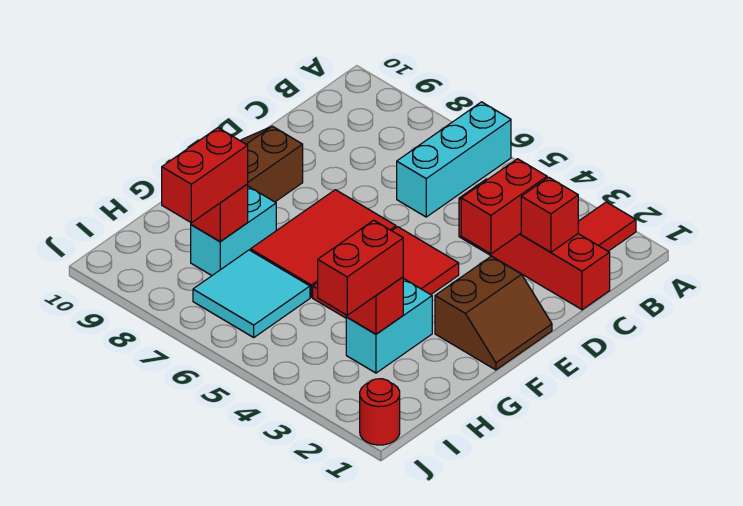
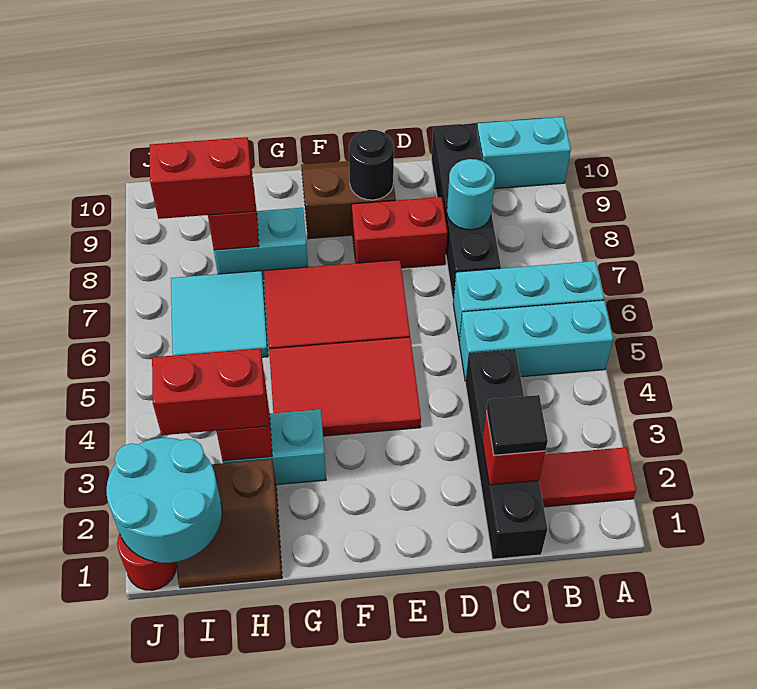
none -> cyan 1x3 brick [459,300,613,381]
none -> cyan 1x2 brick [477,117,571,189]
red 1x4 brick [459,179,610,310] -> black 1x4 brick [465,349,547,559]
none -> black 1x1 tile [486,395,548,455]
red 1x2 brick [461,159,547,254] -> red 1x2 brick moved to [352,197,447,268]
none -> black 1x4 brick [431,123,501,302]
none -> cyan 1x1 round brick [447,159,495,230]
brown 2x2 slope [435,256,552,370] -> brown 2x2 slope moved to [176,459,282,588]
none -> black 1x1 round brick [349,129,394,200]
none -> cyan 2x2 round brick [106,438,222,563]

